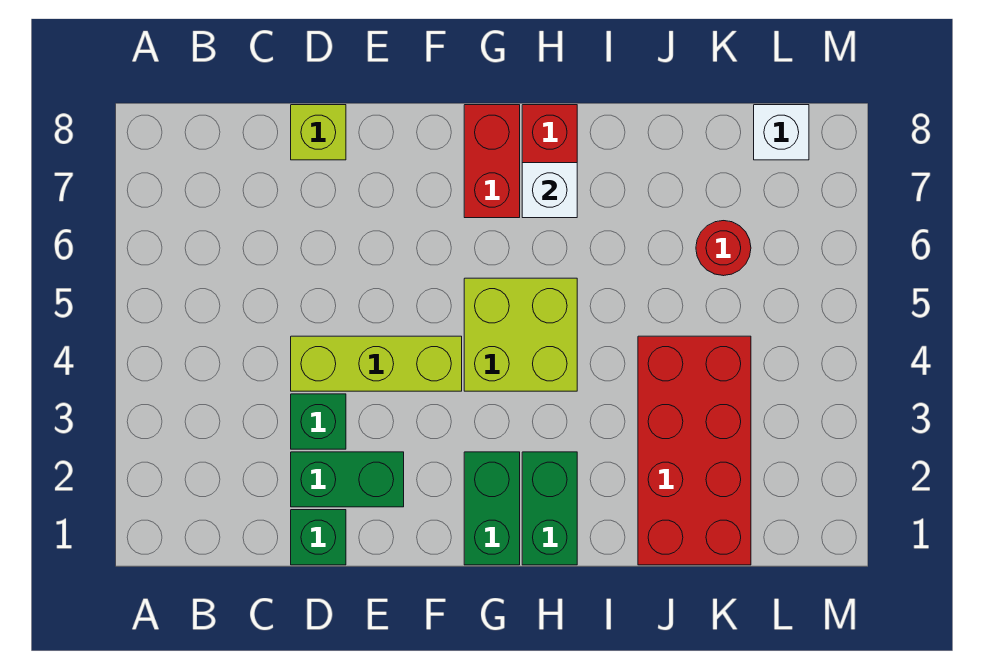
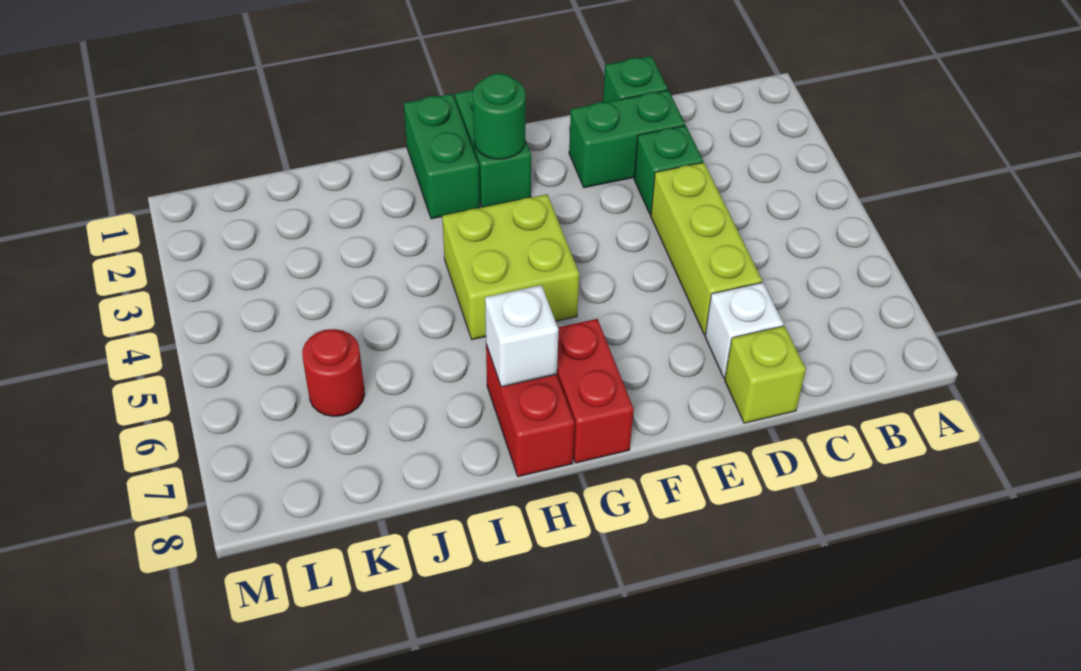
lime 1x3 brick [291,336,462,391] -> lime 1x3 brick turned to [651,162,762,335]
none -> green 1x1 round brick [473,73,526,159]
red 2x4 brick [638,336,751,565] -> none
white 1x1 brick [754,105,809,160] -> white 1x1 brick moved to [705,282,783,378]

